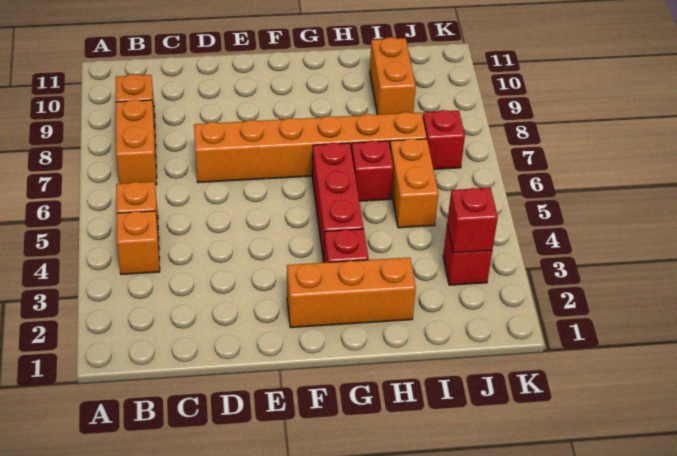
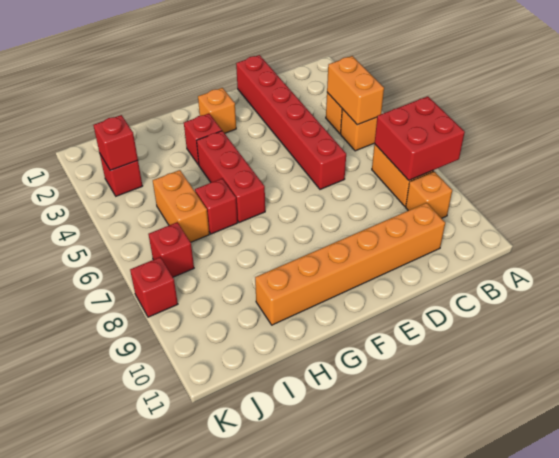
none -> red 2x2 brick [375,96,465,180]
none -> red 1x6 brick [236,55,346,189]
orange 1x6 brick [194,112,427,183] -> orange 1x6 brick moved to [255,203,445,325]
orange 1x3 brick [287,257,416,328] -> orange 1x1 brick [198,88,236,133]
orange 1x2 brick [370,37,416,115] -> orange 1x2 brick moved to [327,56,384,125]
none -> red 1x1 brick [130,257,178,317]

